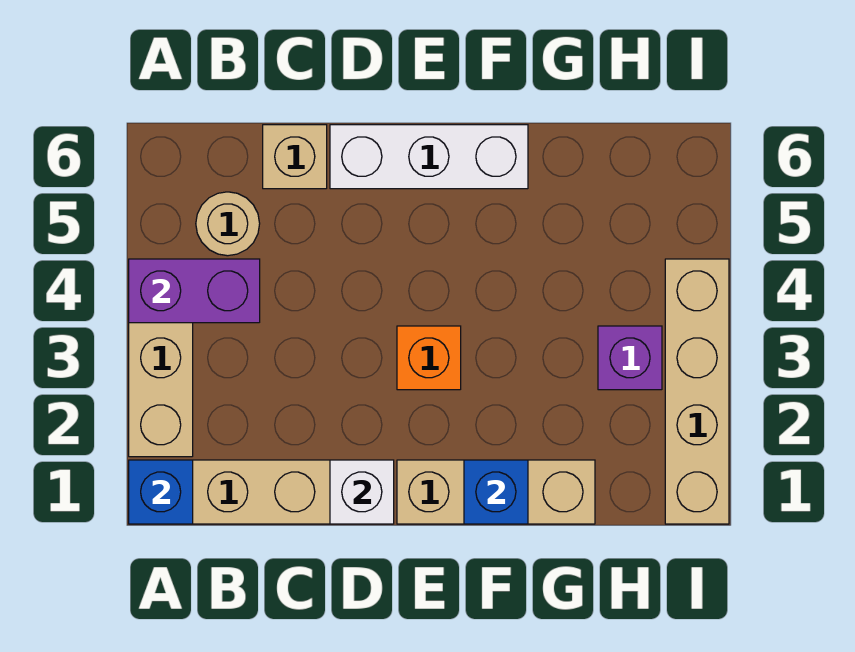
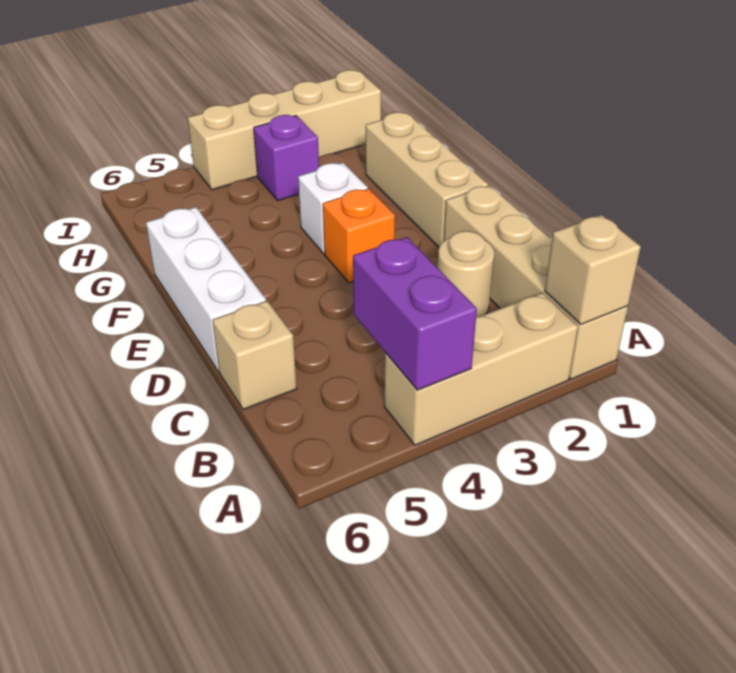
blue 1x1 brick [129,460,193,524] -> tan 1x1 brick [545,215,641,324]
tan 1x1 round brick [196,192,260,256] -> tan 1x1 round brick moved to [438,231,494,317]
white 1x1 brick [330,460,394,524] -> white 1x1 brick moved to [298,163,368,254]
blue 1x1 brick [464,460,528,524] -> none

